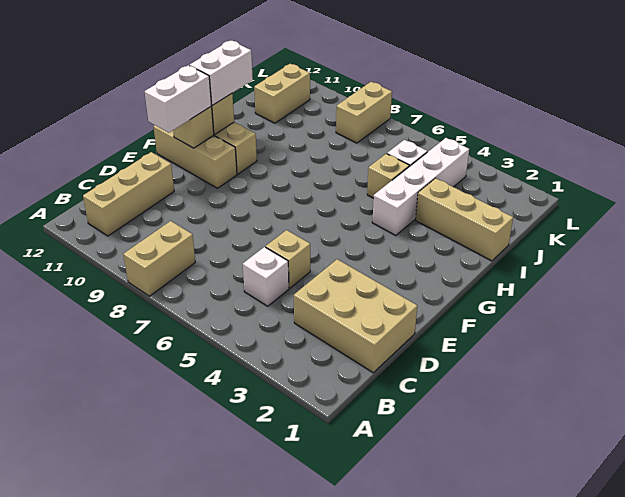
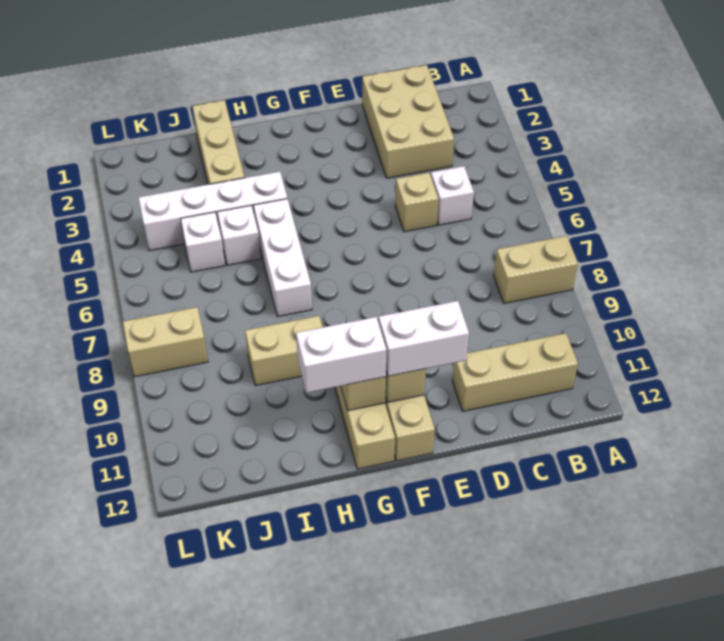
none -> white 1x3 brick [253,199,312,316]
tan 1x1 brick [367,154,409,198] -> white 1x1 brick [217,206,261,265]
tan 1x2 brick [254,64,310,123] -> tan 1x2 brick moved to [245,316,323,386]

